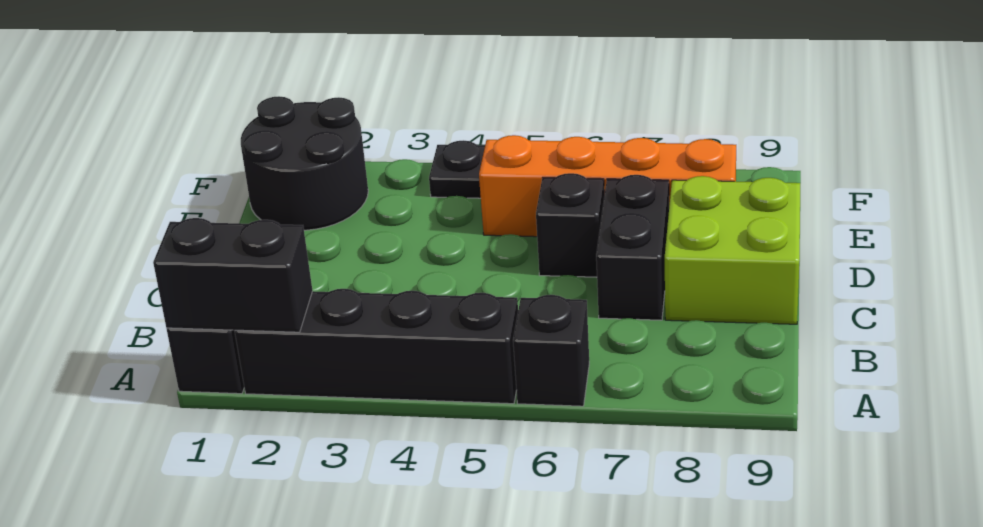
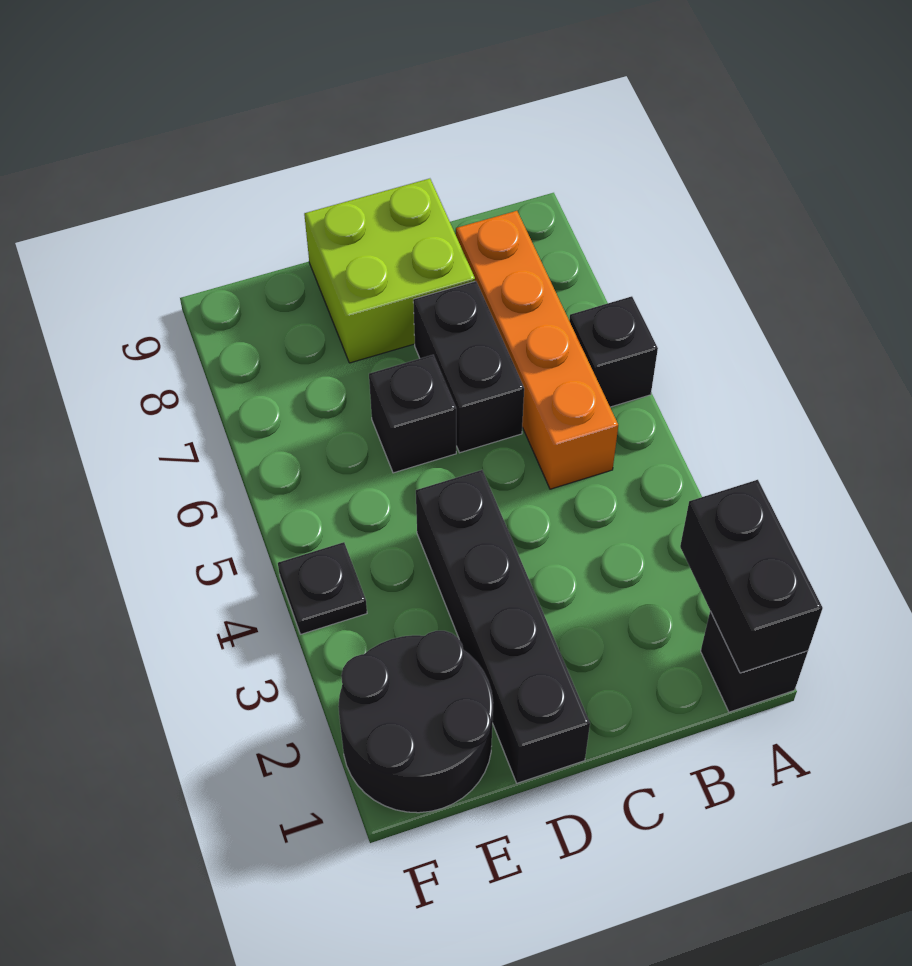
black 1x4 brick [235,289,518,404] -> black 1x4 brick moved to [416,470,590,783]
black 1x2 brick [596,175,669,320] -> black 1x2 brick turned to [413,281,524,453]
orange 1x4 brick [479,135,736,237] -> orange 1x4 brick moved to [456,211,618,489]

